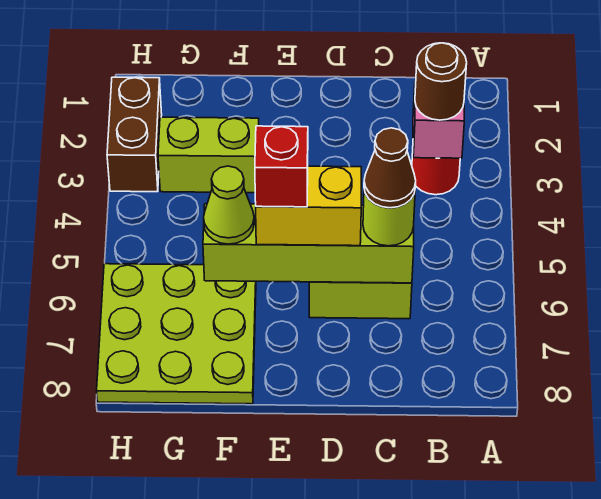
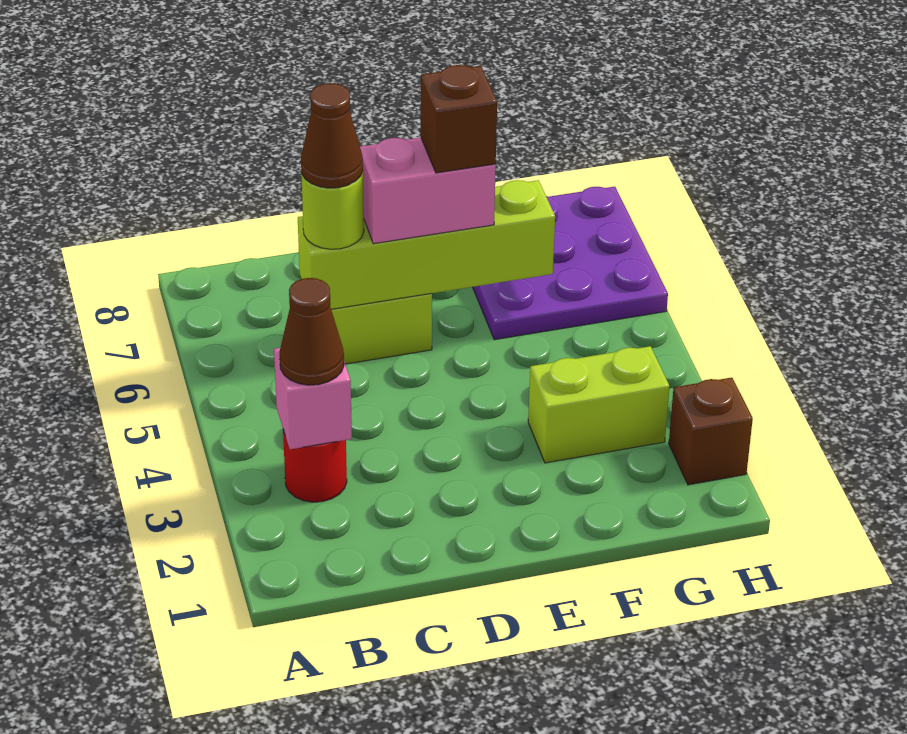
brown 1x1 round brick [415,43,467,120] -> brown 1x1 cone [280,278,344,385]
yellow 1x2 brick [256,166,361,246] -> pink 1x2 brick [360,138,496,244]
red 1x1 brick [255,126,308,207] -> brown 1x1 brick [421,65,497,173]
lime 3x3 plate [97,264,256,404] -> purple 3x3 plate [473,187,668,340]
lime 1x1 cone [204,166,254,244] -> none
brown 1x2 brick [107,77,162,192] -> brown 1x1 brick [669,377,753,485]

